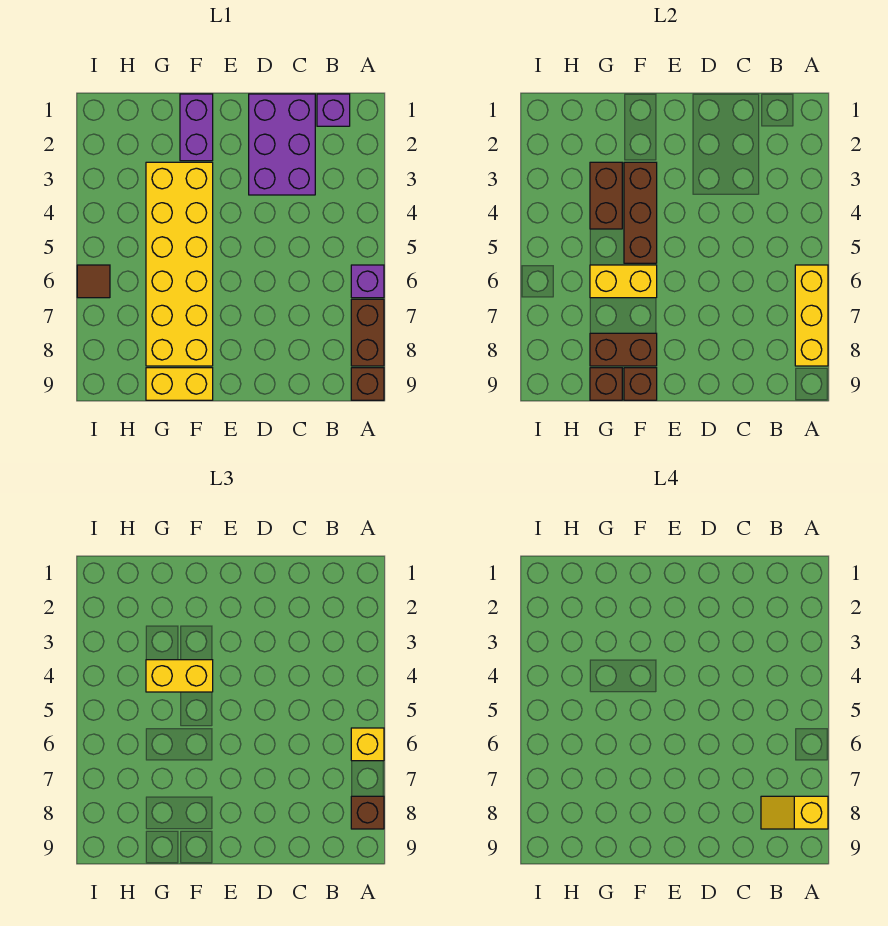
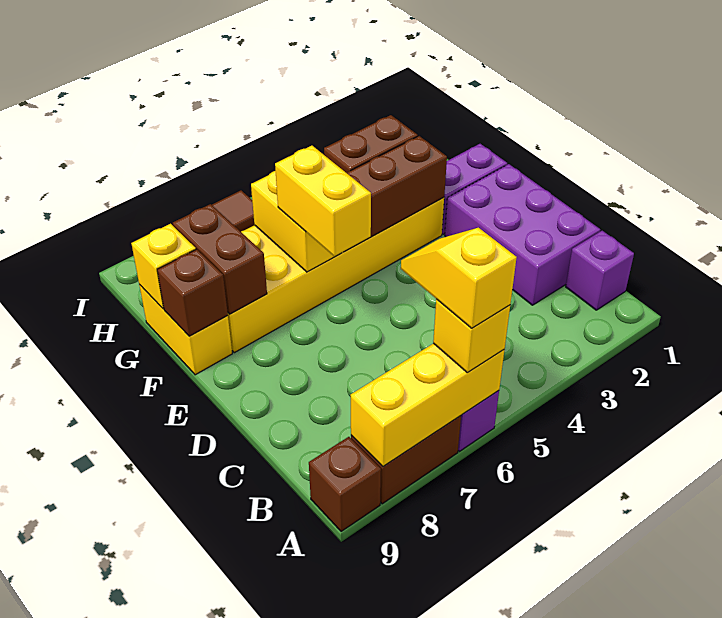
brown 1x1 brick [351,796,384,829] -> none
yellow 1x2 slope [761,796,828,829] -> yellow 1x2 slope moved to [401,228,517,328]
purple 2x3 brick [249,94,315,195] -> purple 2x3 brick turned to [445,164,600,305]
yellow 1x2 brick [146,660,213,692] -> yellow 1x2 brick moved to [275,146,371,256]
brown 1x1 brick [590,368,622,400] -> yellow 1x1 brick [131,224,196,309]

